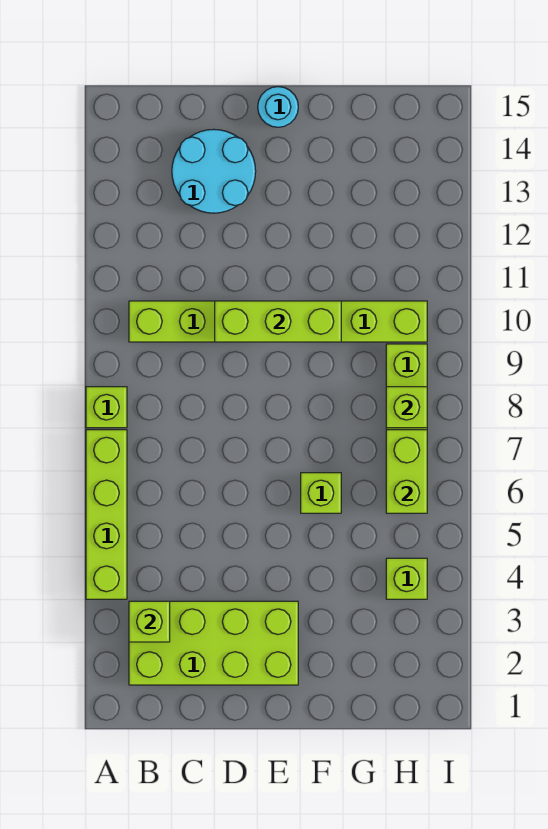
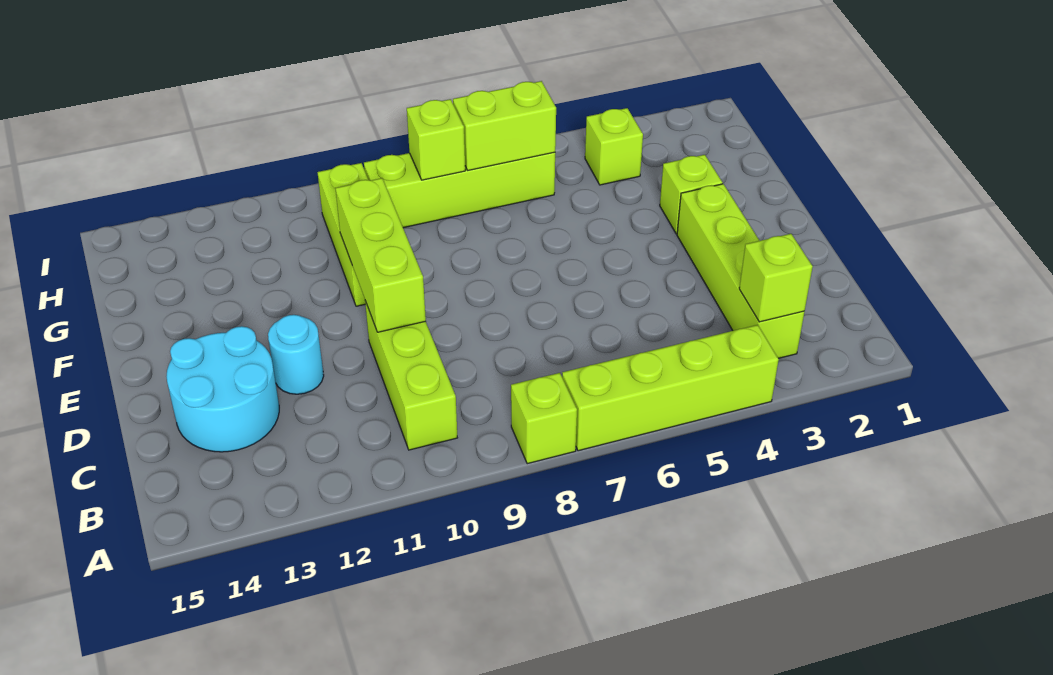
lime 2x4 brick [129,601,298,685] -> lime 1x4 brick [677,184,804,358]
cyan 1x1 round brick [258,87,298,127] -> cyan 1x1 round brick moved to [268,315,324,394]
lime 1x1 brick [301,473,341,513] -> lime 1x1 brick moved to [660,155,723,234]

